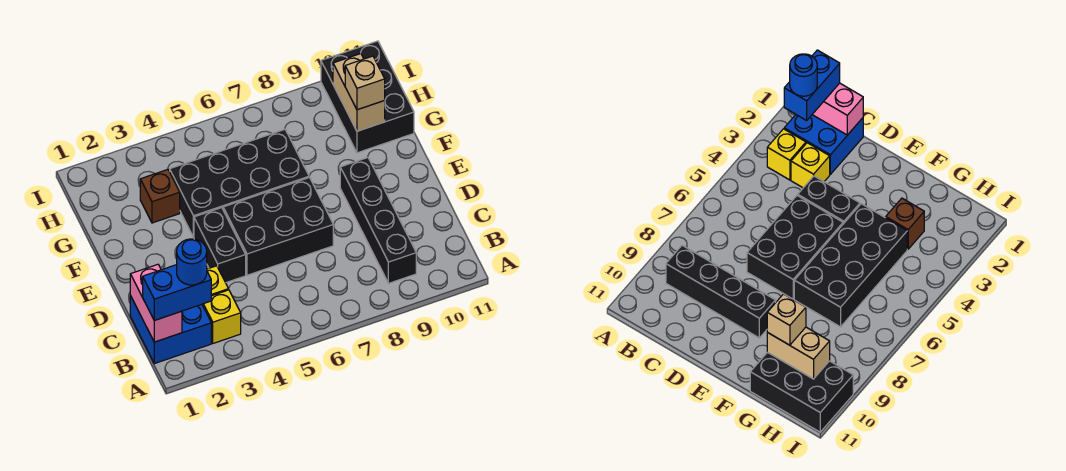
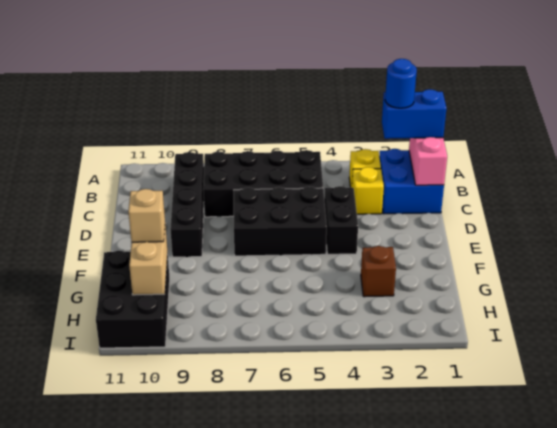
black 2x4 brick [170,129,309,237] -> black 2x4 brick moved to [203,150,323,217]

